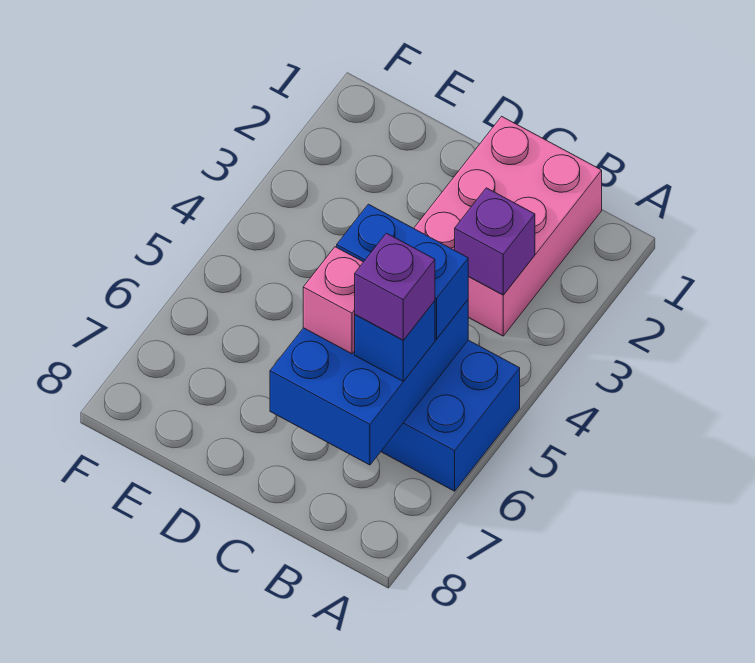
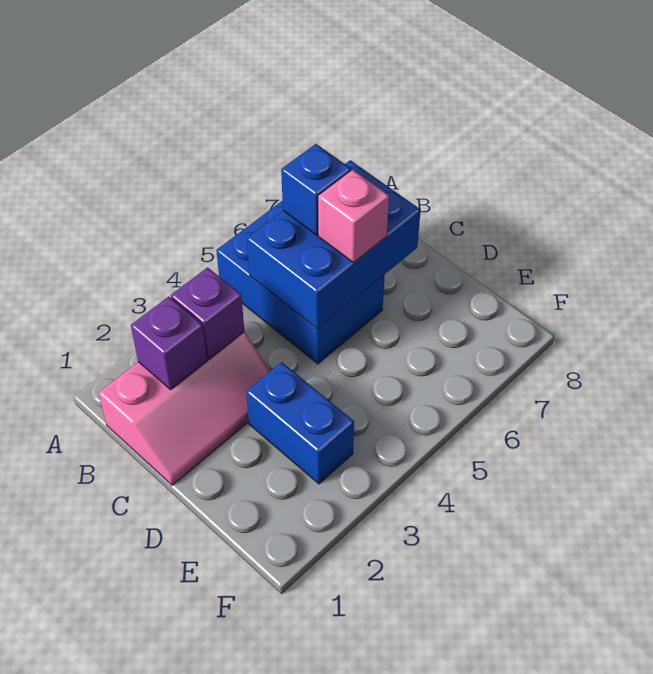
pink 2x3 brick [414,116,602,336] -> pink 2x3 slope [99,332,270,485]
blue 1x2 brick [337,204,468,339] -> blue 1x2 brick moved to [246,362,354,484]
purple 1x1 brick [355,233,435,340] -> purple 1x1 brick moved to [131,297,207,390]

